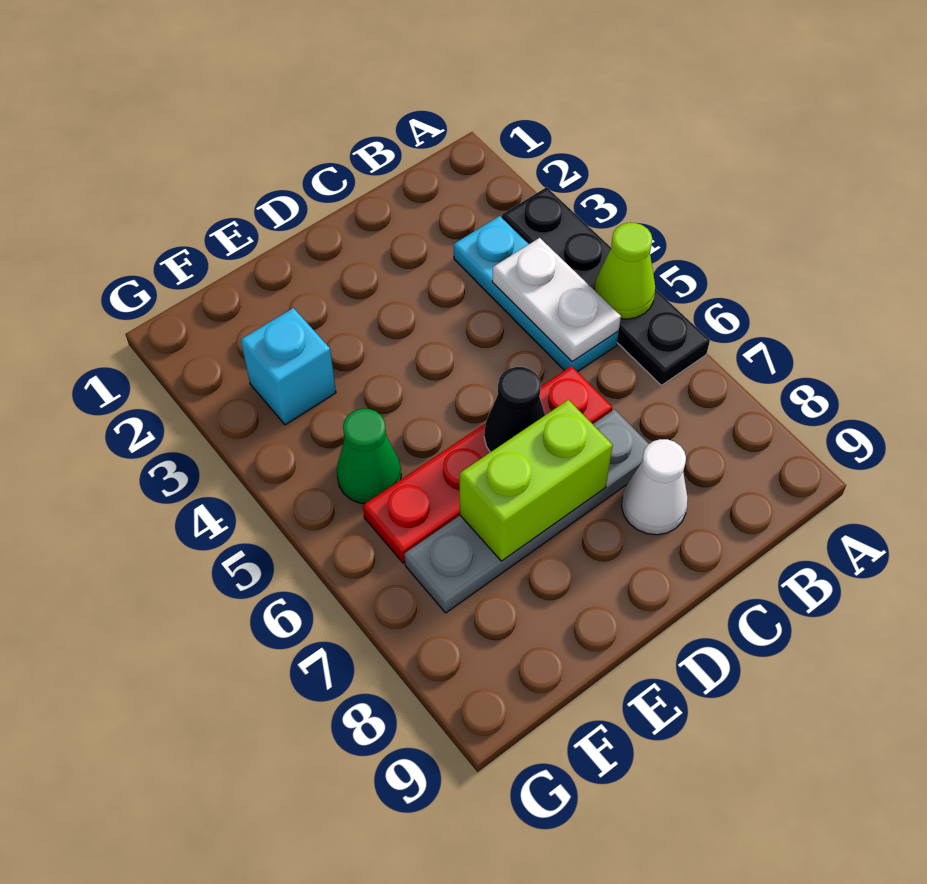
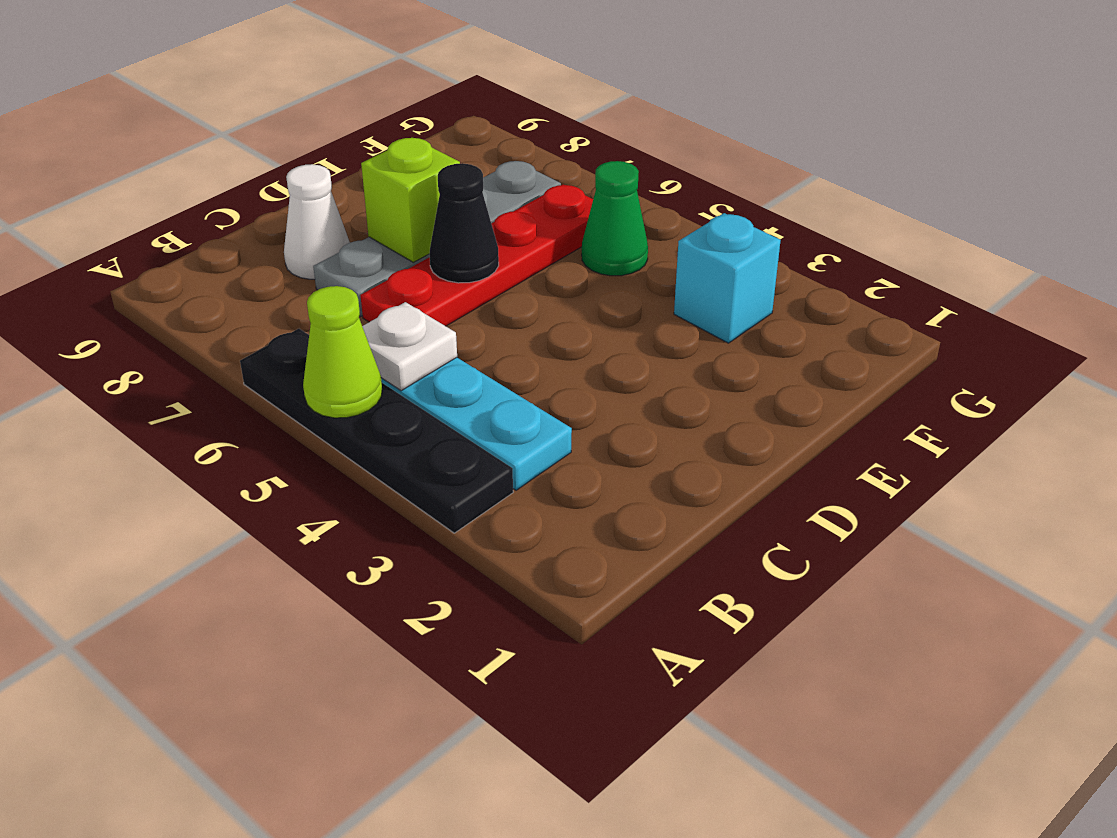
white 1x2 plate [492,238,621,362] -> white 1x1 plate [362,302,457,391]
lime 1x2 brick [460,400,613,561] -> lime 1x1 brick [361,138,460,262]

